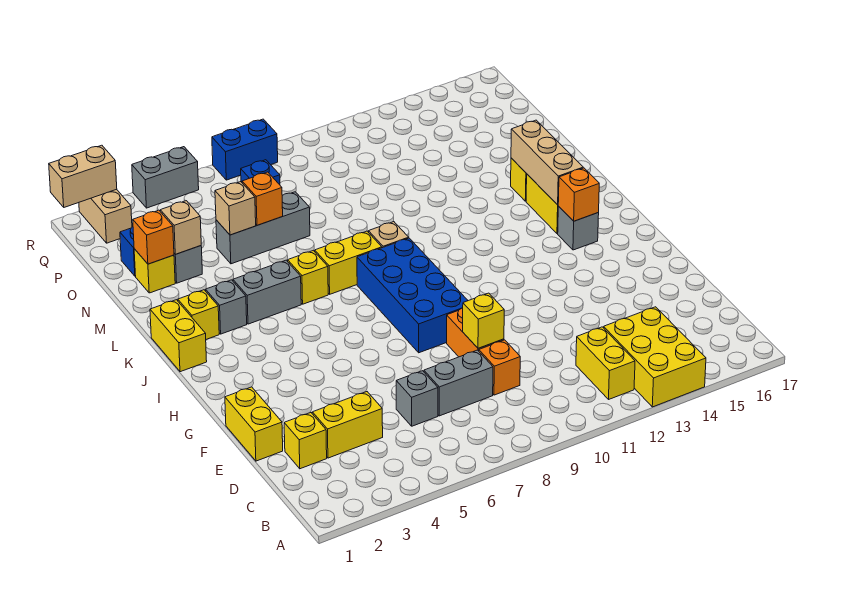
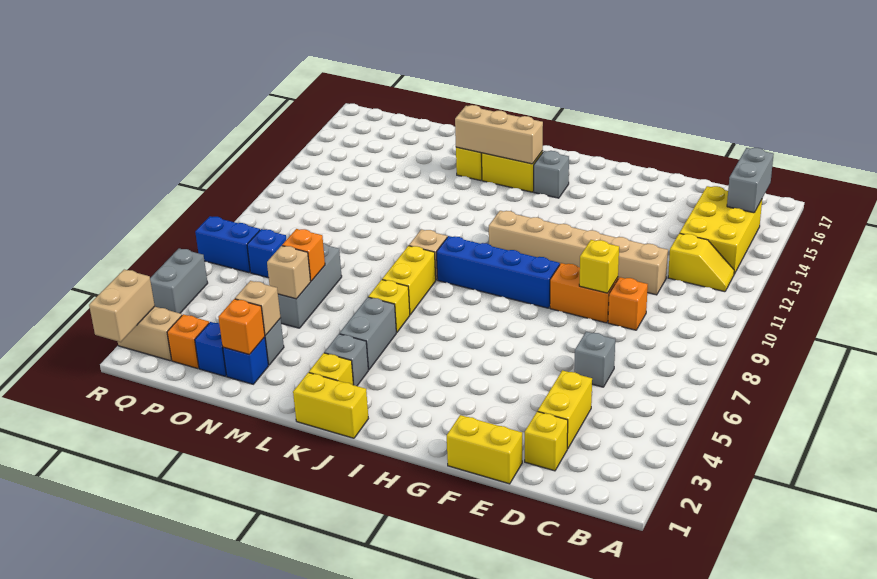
yellow 2x3 brick [604,307,706,407] -> yellow 2x3 brick turned to [680,186,762,274]
yellow 1x2 brick [576,327,635,399] -> yellow 1x2 slope [668,233,734,292]
grey 1x2 brick [424,350,493,416] -> grey 1x2 brick moved to [727,148,774,213]
none -> tan 1x6 brick [489,211,668,295]
blue 2x4 brick [357,238,468,353] -> blue 1x4 brick [437,236,560,308]
orange 1x1 brick [558,168,599,221] -> orange 1x1 brick moved to [167,314,209,369]
yellow 1x1 brick [134,249,175,293] -> blue 1x1 brick [223,337,268,384]
blue 1x2 brick [212,119,278,180] -> blue 1x2 brick turned to [195,216,260,273]

